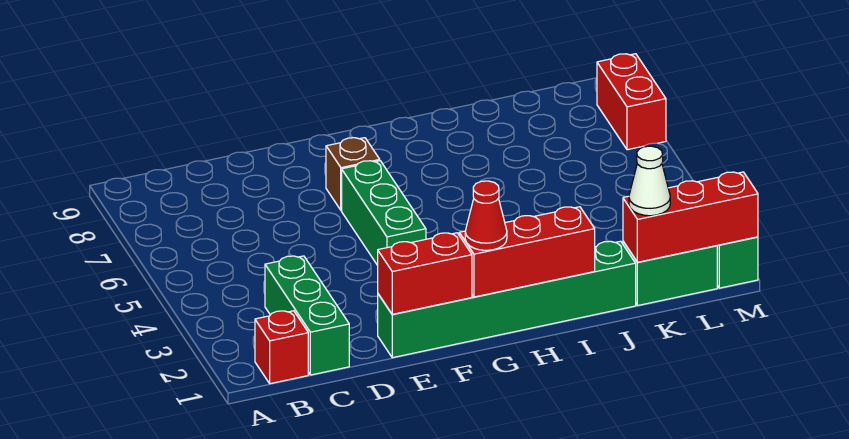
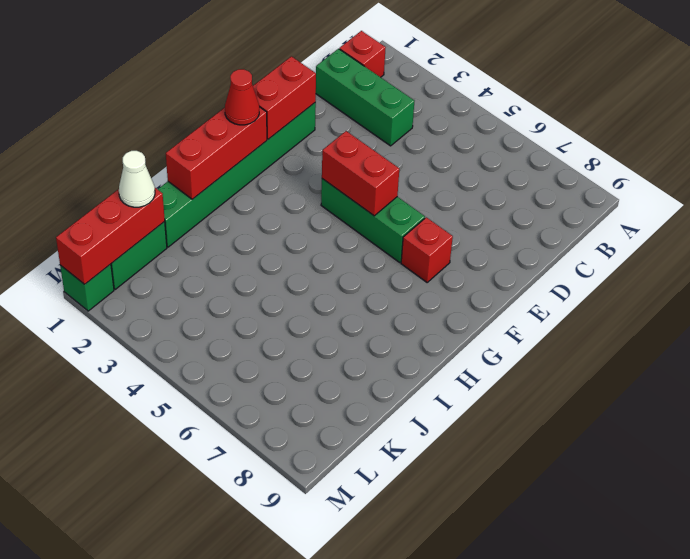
brown 1x1 brick [326,138,380,210] -> red 1x1 brick [401,217,453,282]
red 1x2 brick [597,54,666,150] -> red 1x2 brick moved to [322,131,399,216]

